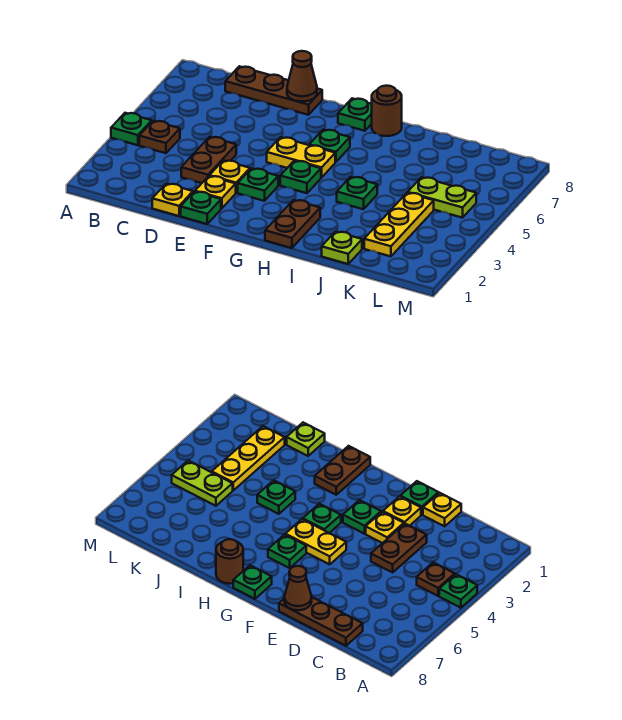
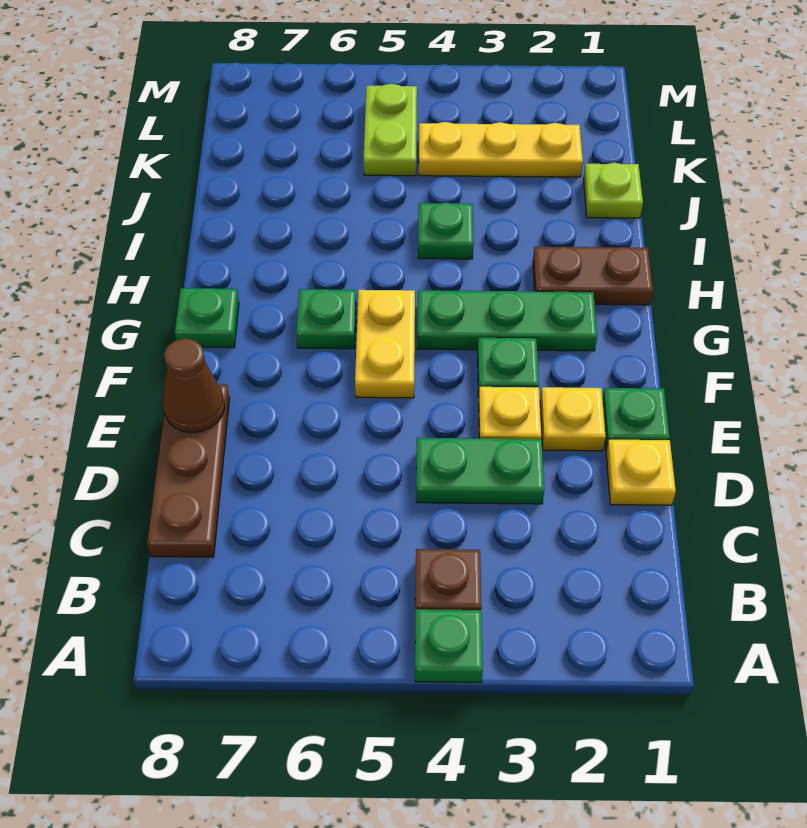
brown 1x2 plate [181,137,236,183] -> green 1x2 plate [416,438,544,504]
green 1x1 plate [280,161,321,193] -> green 1x3 plate [417,290,597,351]
brown 1x1 round brick [372,86,402,136] -> none

